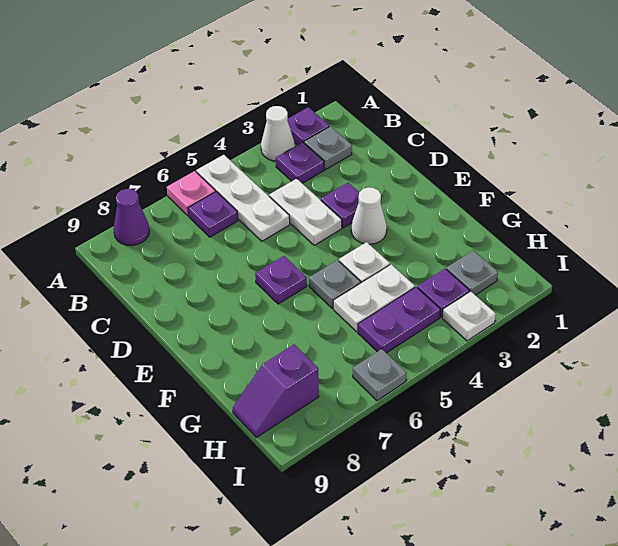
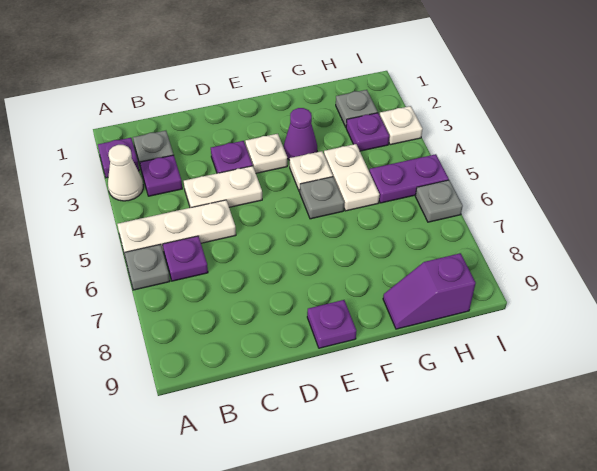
pink 1x1 plate [167,171,215,216] -> grey 1x1 plate [124,244,170,290]
purple 1x1 cone [114,189,149,246] -> purple 1x1 cone moved to [284,108,317,160]
white 1x1 cone [351,187,387,244] -> white 1x1 plate [245,134,287,173]
purple 1x1 plate [255,256,307,304] -> purple 1x1 plate moved to [307,300,356,348]
purple 1x2 plate [358,287,440,353] -> purple 1x2 plate turned to [369,154,449,203]
purple 1x2 slope [233,344,319,437] -> purple 1x2 slope turned to [383,253,476,329]

